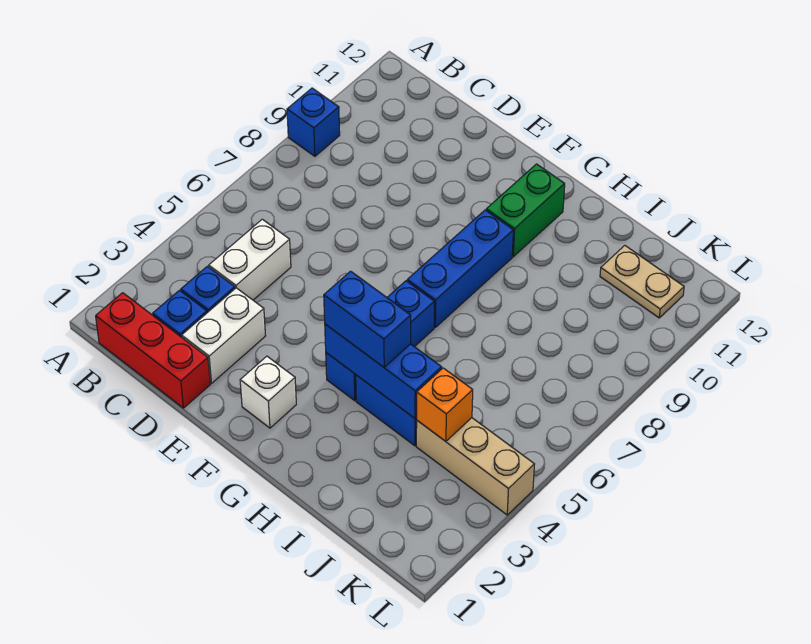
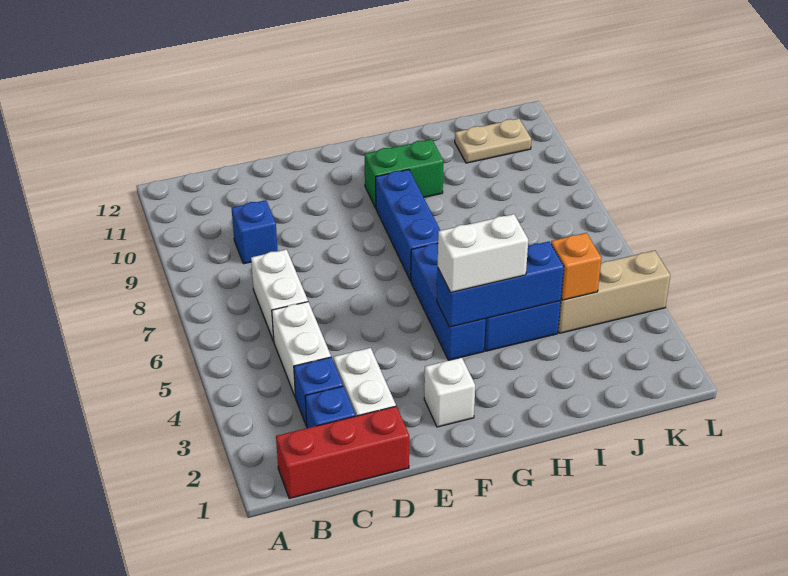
blue 1x1 brick [287,88,340,156] -> blue 1x1 brick moved to [232,200,278,264]
none -> white 1x2 brick [251,249,308,341]
blue 1x2 brick [324,271,411,367] -> white 1x2 brick [438,214,528,293]
green 1x2 brick [486,164,565,257] -> green 1x2 brick turned to [364,139,443,208]

